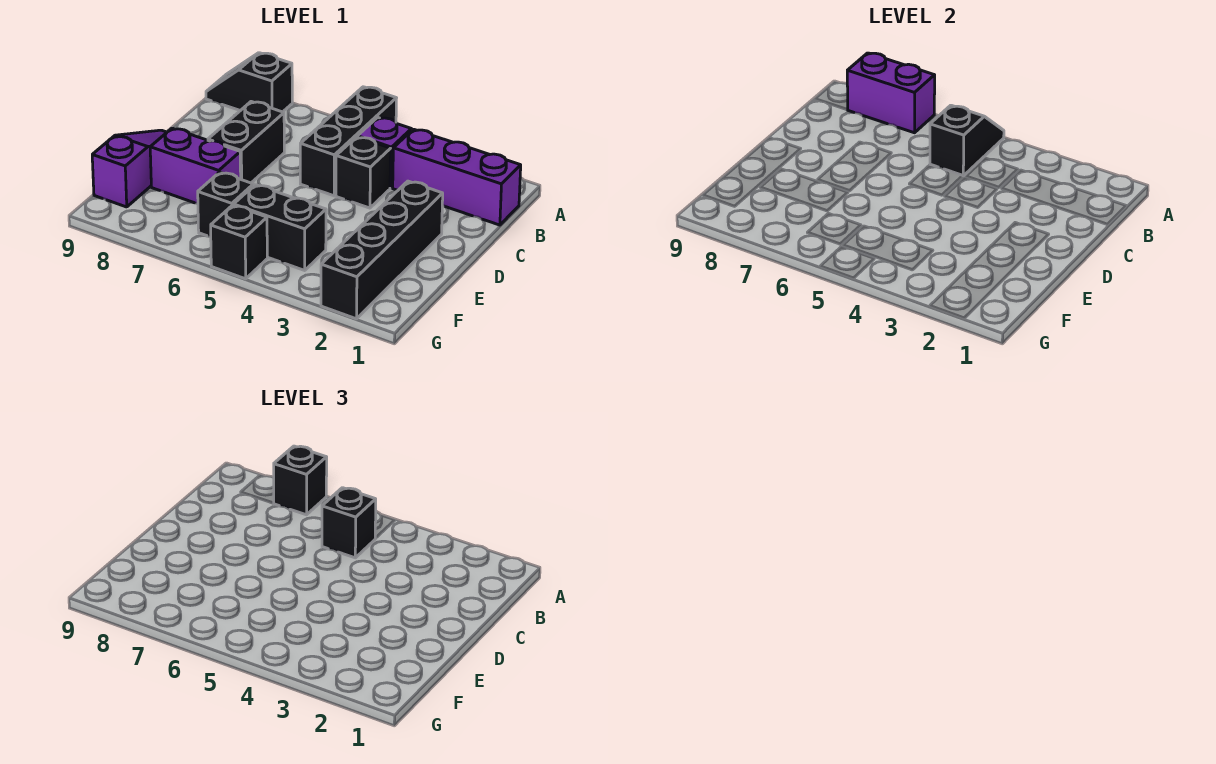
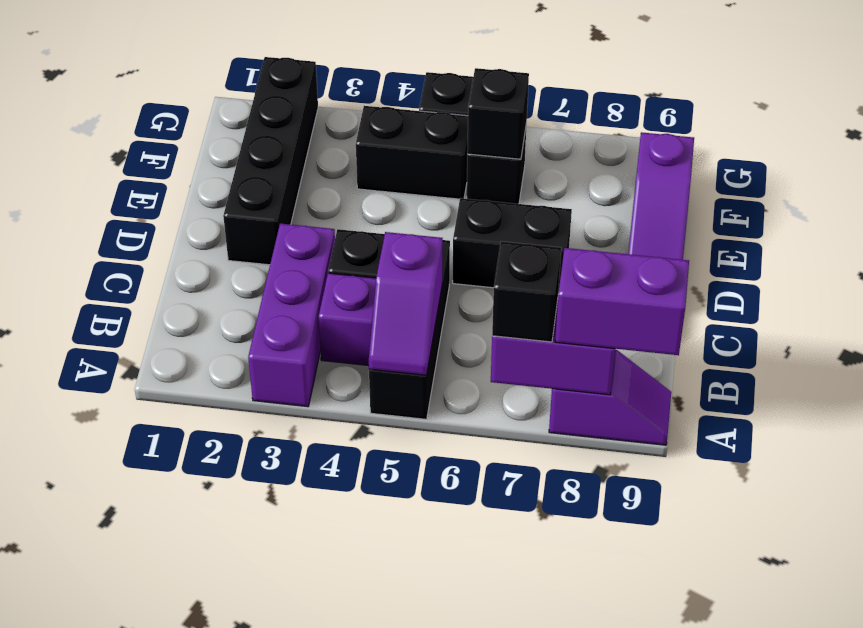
black 1x2 slope [930,105,1004,176] -> purple 1x2 slope [369,232,443,375]
black 1x2 slope [206,53,292,112] -> purple 1x2 slope [549,350,671,445]
purple 1x3 brick [393,129,521,225] -> purple 1x3 brick turned to [248,223,335,407]
black 1x1 brick [322,488,376,558] -> black 1x1 brick moved to [467,68,529,159]
black 1x2 brick [208,102,284,183] -> black 1x2 brick turned to [453,198,572,293]
purple 1x2 brick [150,128,241,203] -> purple 1x2 brick moved to [555,248,689,355]

